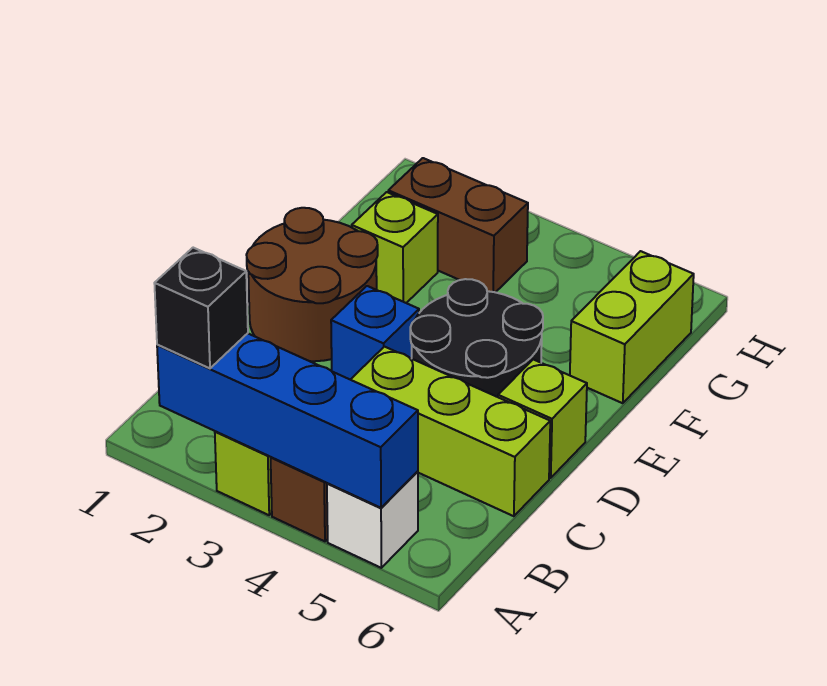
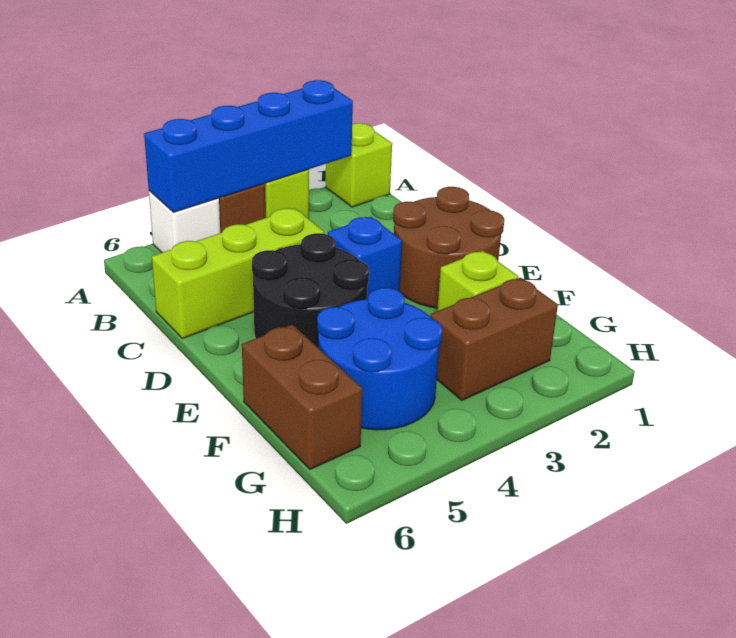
black 1x1 brick [154,248,248,368] -> none
lime 1x1 brick [498,359,587,478] -> lime 1x1 brick moved to [326,123,392,207]
none -> blue 2x2 round brick [317,288,442,430]
lime 1x2 brick [570,251,694,403] -> brown 1x2 brick [242,324,362,469]

